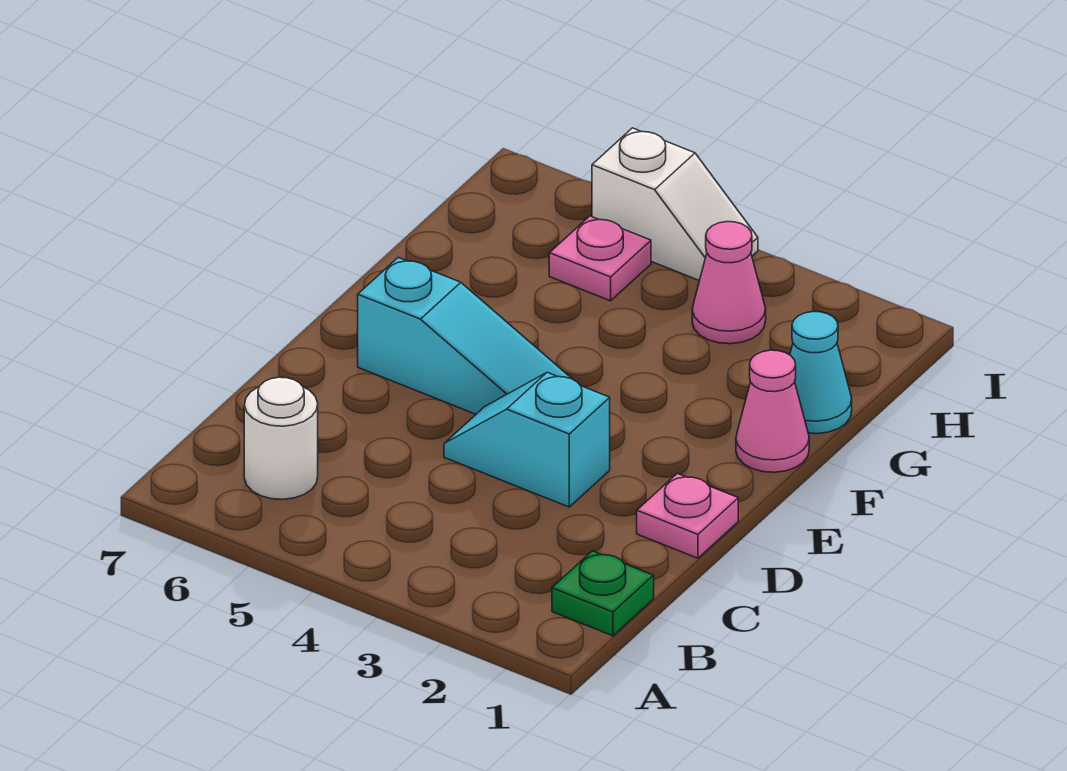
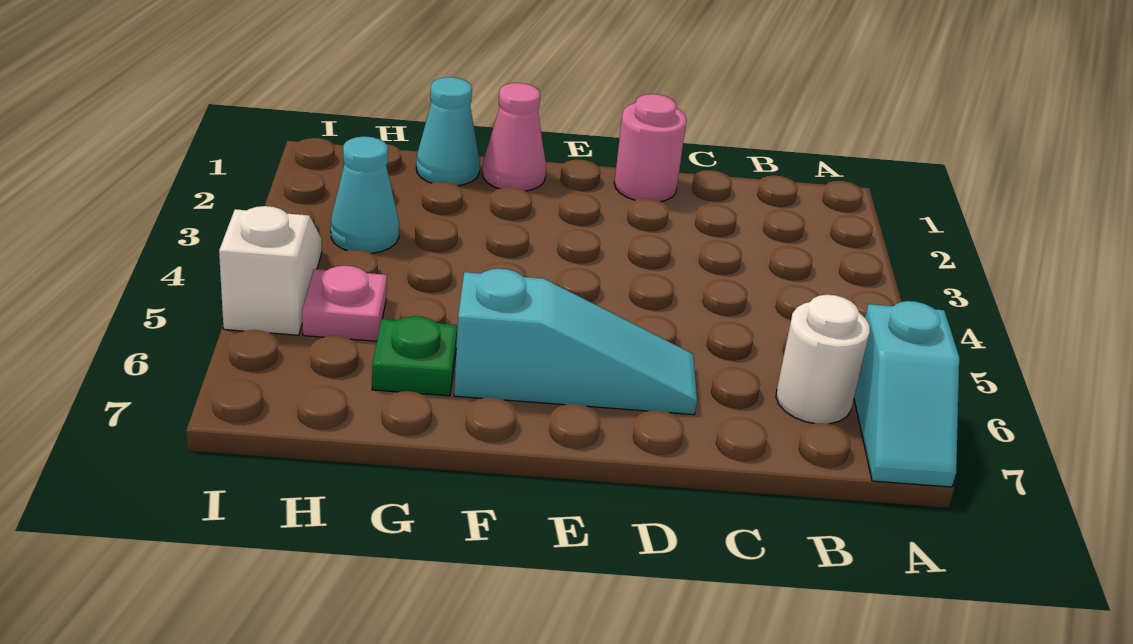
green 1x1 plate [552,551,654,636] -> green 1x1 plate moved to [372,316,457,396]
pink 1x1 plate [637,473,738,558] -> pink 1x1 round brick [614,94,687,202]
cyan 1x2 slope [444,372,610,507] -> cyan 1x2 slope moved to [854,301,959,487]
cyan 1x3 slope [358,258,572,414] -> cyan 1x3 slope turned to [454,269,697,415]
pink 1x1 cone [692,222,766,344] -> cyan 1x1 cone [331,136,399,253]

